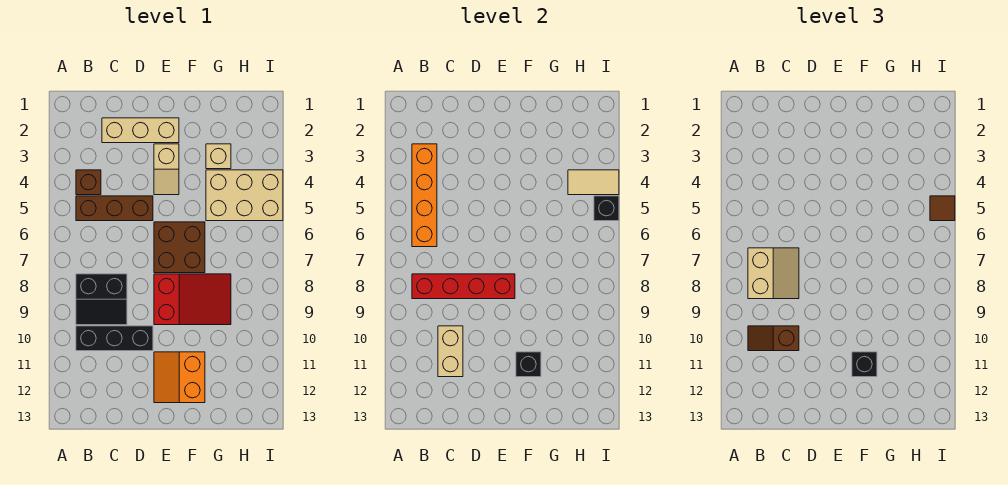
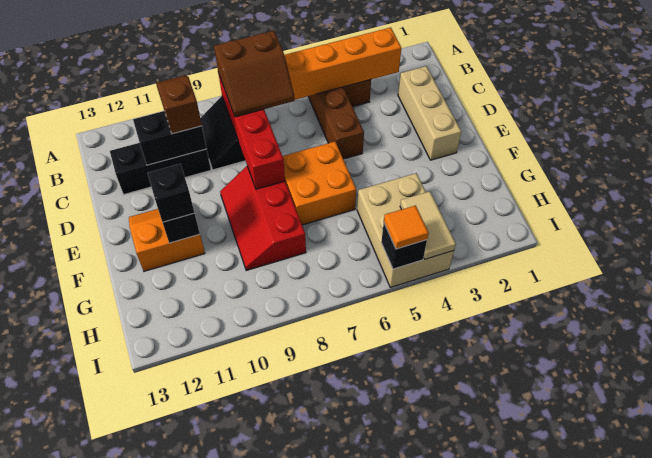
tan 2x2 slope [748,248,799,299] -> brown 2x2 slope [214,31,295,117]
black 1x3 brick [76,326,153,351] -> black 1x3 brick turned to [110,143,211,194]
tan 1x2 brick [438,326,463,377] -> black 1x2 brick [133,111,207,165]
tan 1x2 slope [154,144,179,195] -> none
brown 2x2 brick [154,222,205,273] -> orange 2x2 brick [283,142,356,225]
red 2x3 slope [154,274,231,325] -> red 2x3 slope turned to [220,166,306,271]
tan 1x1 brick [206,144,231,169] -> none
brown 1x1 tile [930,196,955,221] -> orange 1x1 tile [384,205,428,249]

